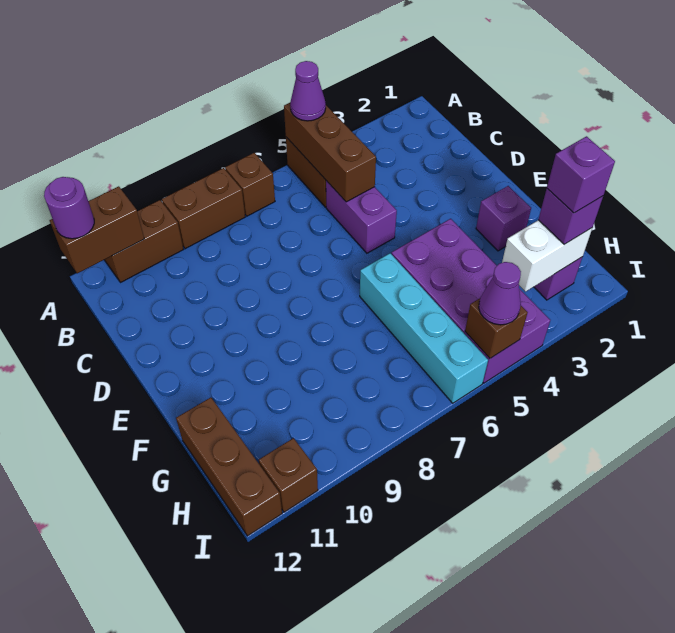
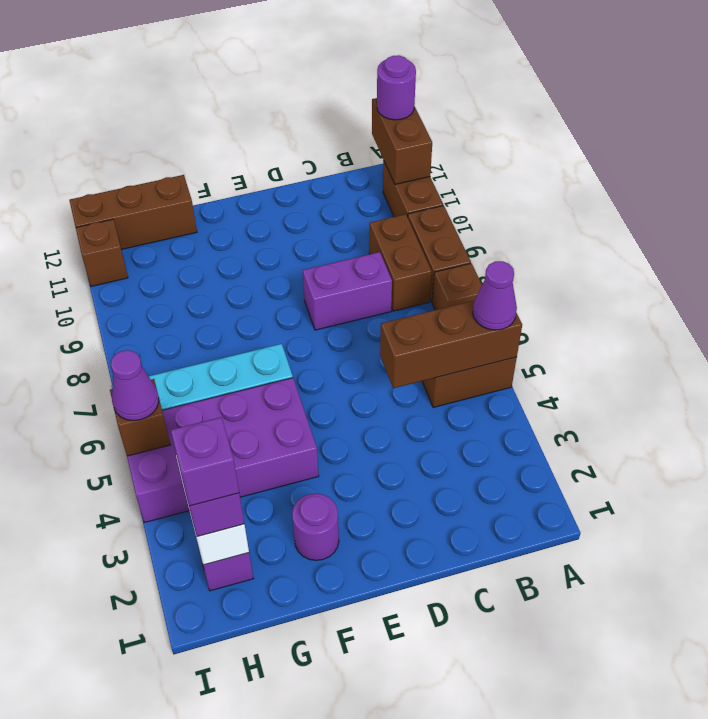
none -> brown 1x2 brick [369,214,432,311]
purple 1x2 brick [326,181,397,253] -> purple 1x2 brick moved to [303,252,392,330]
purple 1x1 brick [476,186,531,251] -> purple 1x1 round brick [292,494,339,560]

